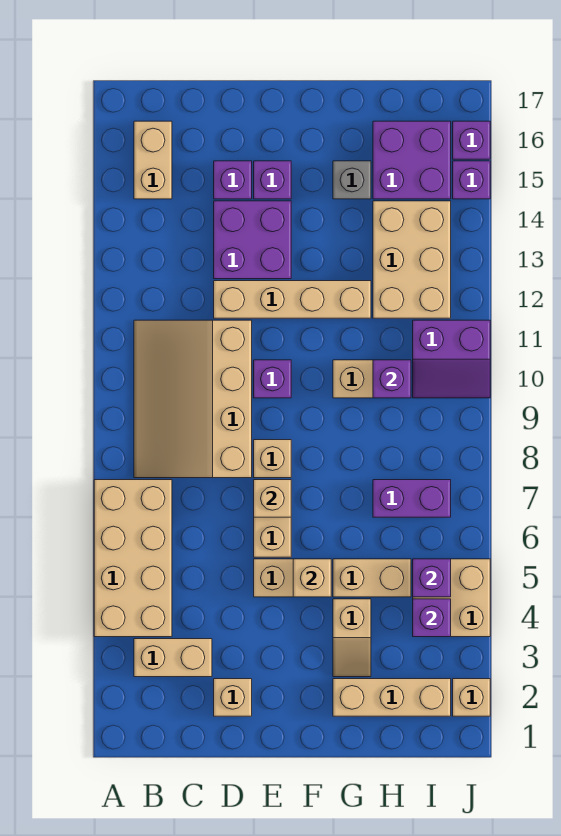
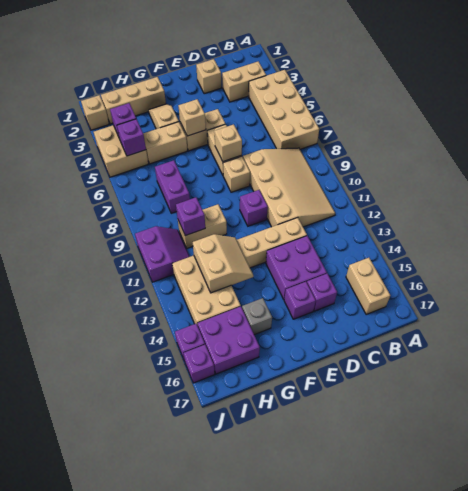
none -> tan 2x2 slope [193,234,253,293]
purple 1x2 brick [373,480,451,517] -> purple 1x2 brick turned to [155,160,190,213]
purple 2x2 slope [413,320,490,398] -> purple 2x2 slope turned to [135,226,190,282]

